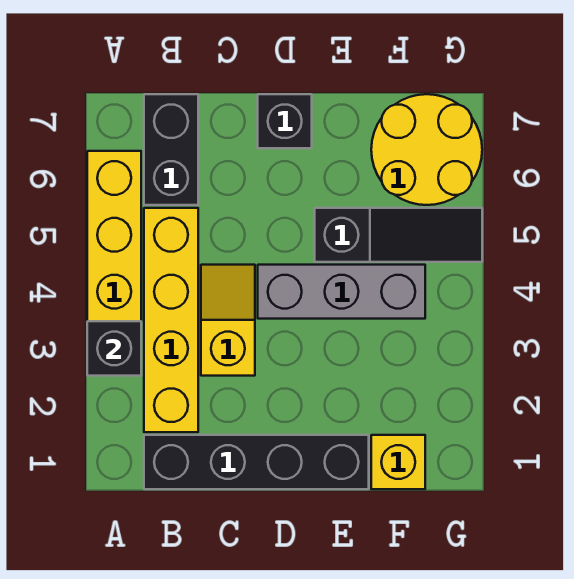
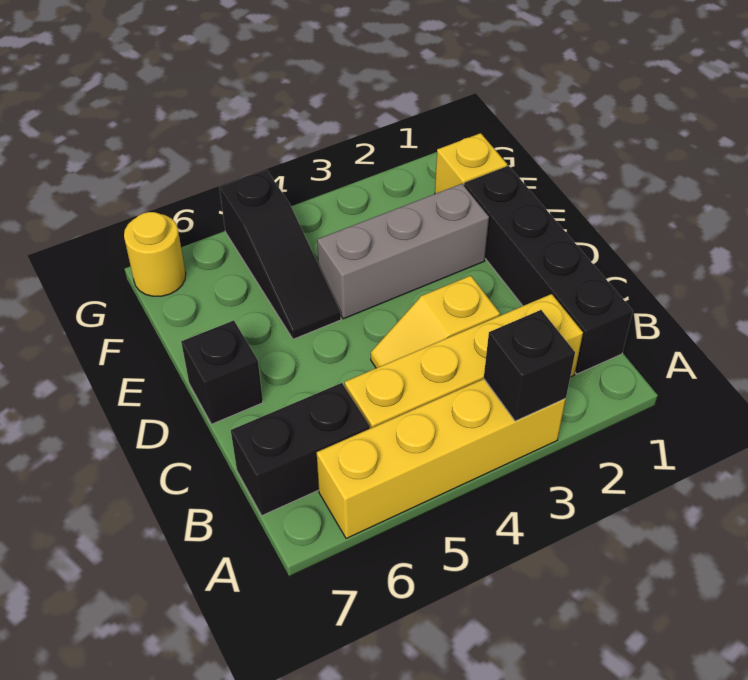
grey 1x3 brick [258,265,425,319] -> grey 1x3 brick turned to [317,184,489,319]
black 1x3 slope [315,208,482,262] -> black 1x3 slope turned to [219,170,341,339]
yellow 2x2 round brick [371,94,482,205] -> yellow 1x1 round brick [124,212,186,296]

